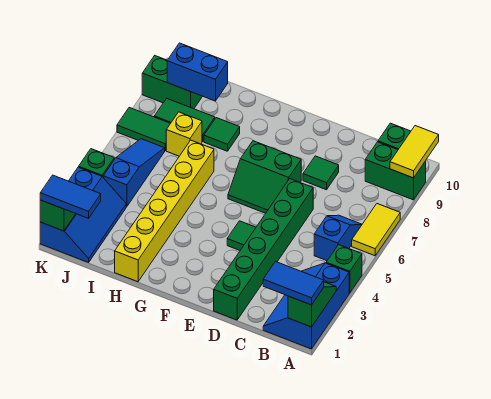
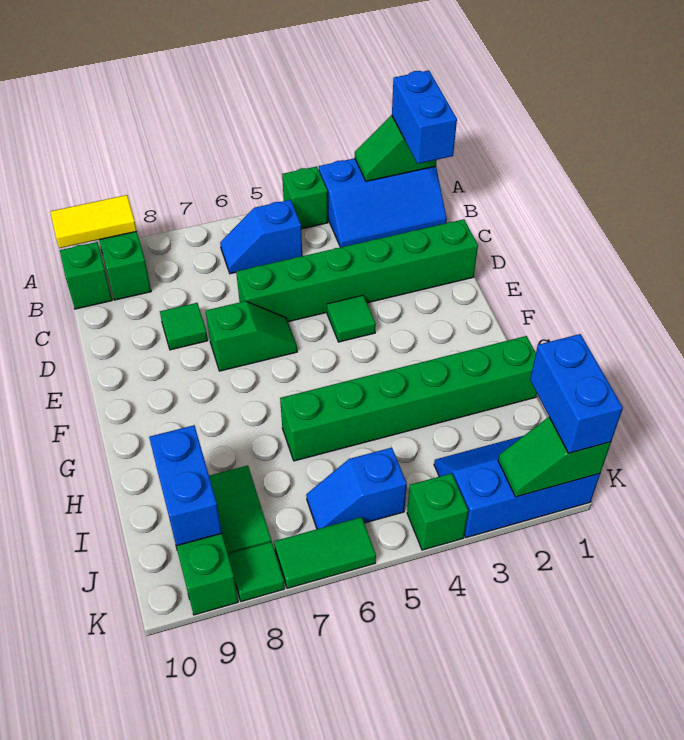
blue 1x2 tile [263,262,324,305] -> blue 1x2 brick [392,70,457,164]
yellow 1x2 tile [352,204,400,256] -> none
green 2x2 slope [228,141,301,213] -> green 1x2 slope [206,301,297,371]
yellow 1x6 brick [115,140,214,282] -> green 1x6 brick [280,336,537,461]
green 1x1 tile [204,118,240,151] -> green 1x1 tile moved to [228,542,285,602]
yellow 1x1 brick [166,112,202,156] -> none
blue 1x2 tile [40,175,101,218] -> blue 1x2 brick [530,334,623,453]
blue 1x3 slope [103,139,165,207] -> blue 1x2 slope [306,448,407,529]
green 1x2 tile [117,108,170,150] -> green 1x2 tile turned to [274,517,376,588]

